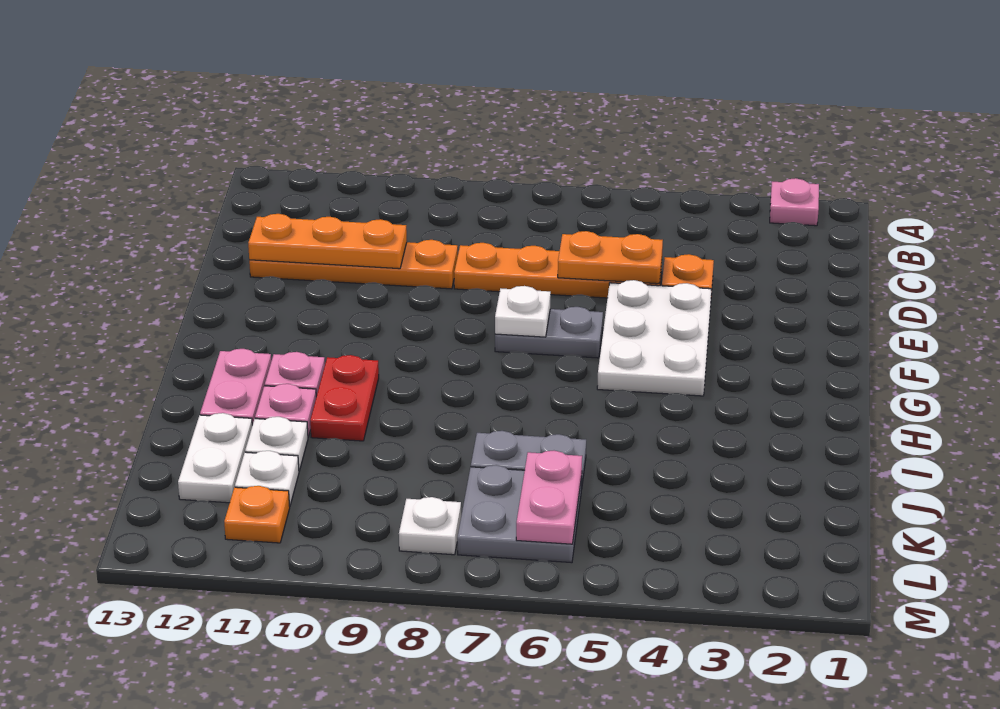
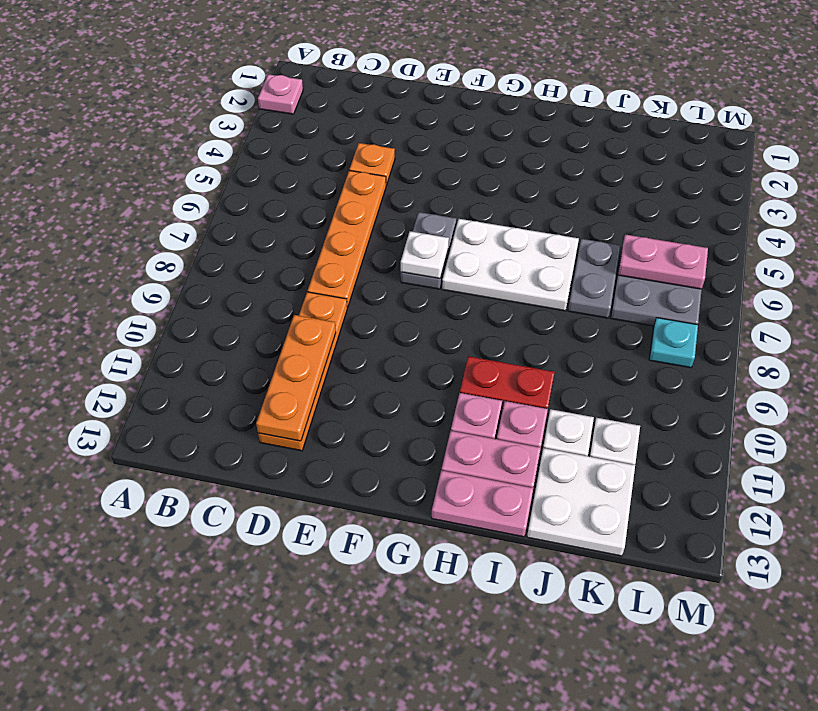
orange 1x2 plate [558,231,663,284] -> none
white 2x3 plate [597,280,711,396] -> white 2x3 plate moved to [442,219,579,311]
none -> pink 1x2 plate [432,470,533,537]
white 1x2 plate [178,413,252,503] -> white 2x2 plate [527,448,635,556]
white 1x1 plate [399,497,461,555] -> cyan 1x1 plate [649,318,698,368]
orange 1x1 plate [224,486,290,543] -> none

